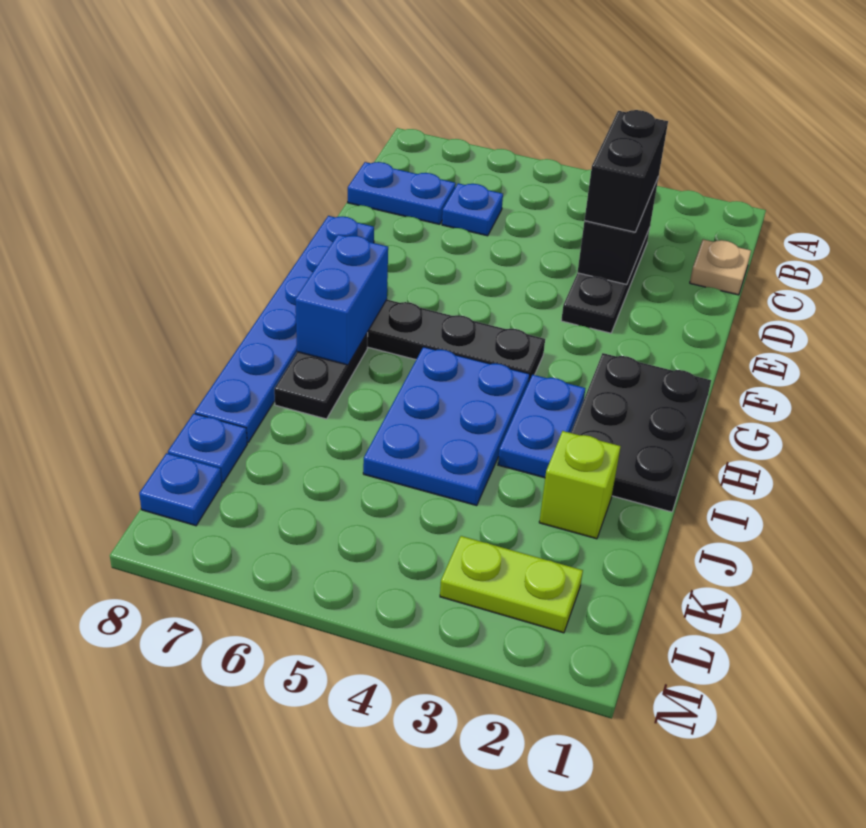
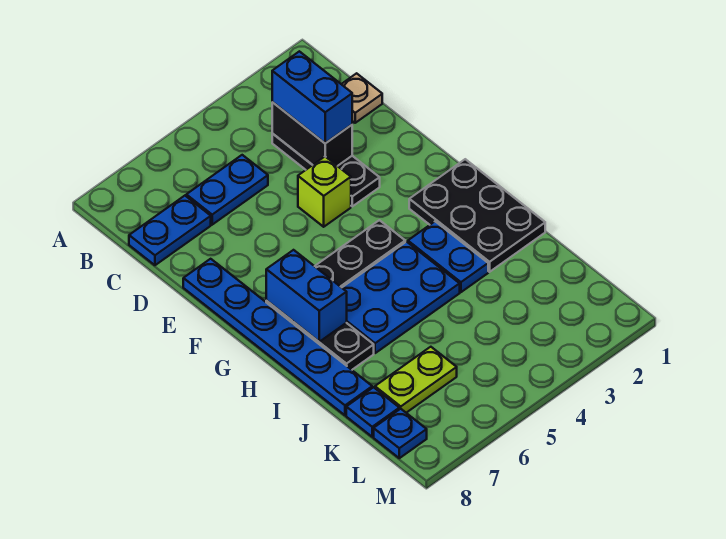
black 1x2 brick [584,110,668,232] -> blue 1x2 brick [272,51,352,143]
blue 1x1 plate [442,183,503,236] -> blue 1x2 plate [186,155,268,225]
blue 2x3 plate [363,347,530,506] -> blue 2x3 plate turned to [342,242,460,353]
lime 1x1 brick [539,431,621,539] -> lime 1x1 brick moved to [298,157,351,227]
lime 1x2 plate [440,536,583,633] -> lime 1x2 plate moved to [375,347,457,413]

